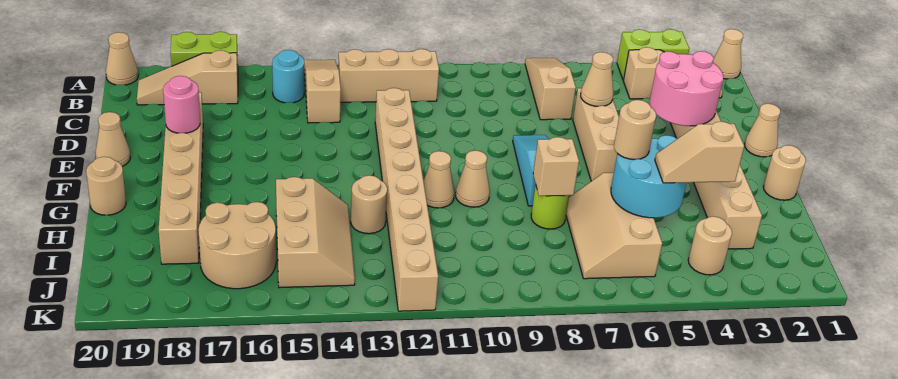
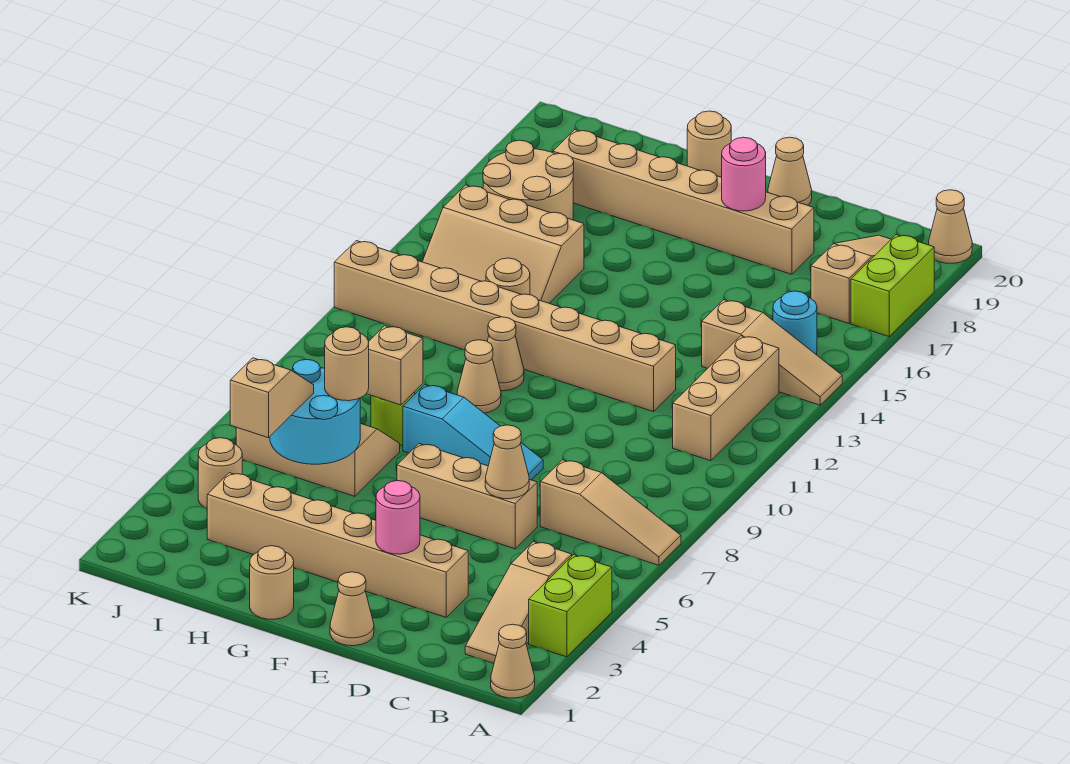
pink 2x2 round brick [650,51,723,126] -> pink 1x1 round brick [376,481,420,554]

